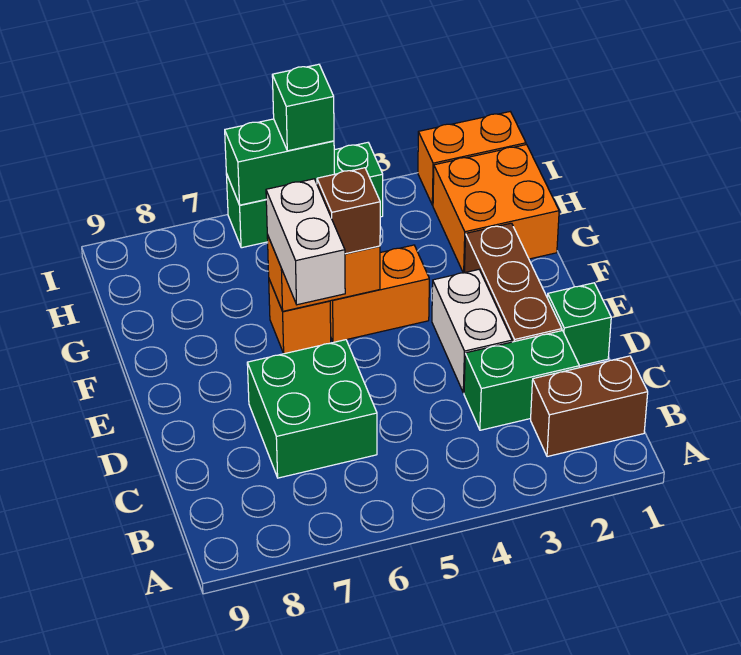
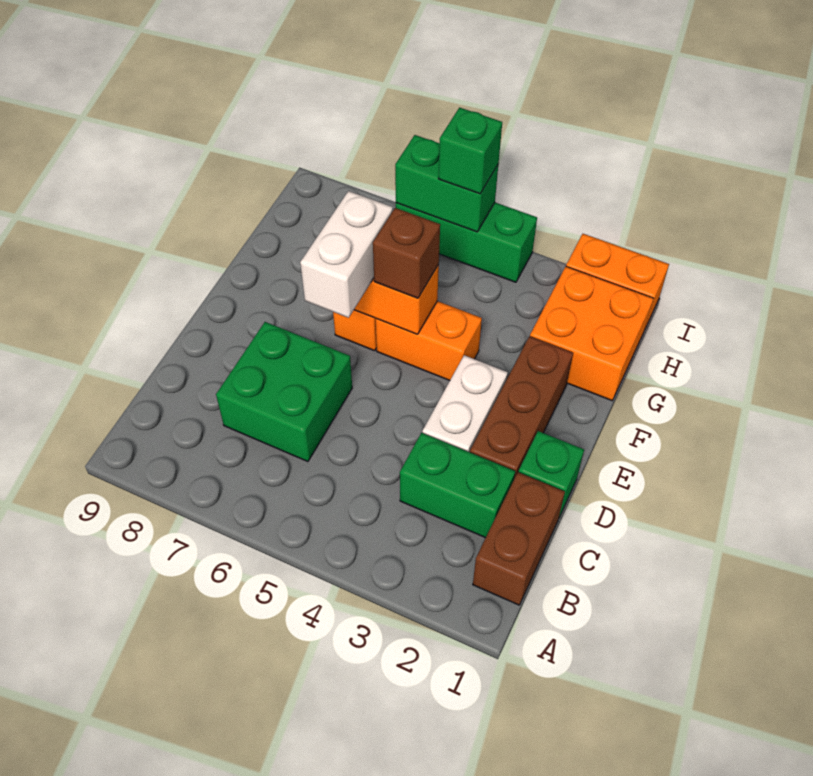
brown 1x2 brick [531,356,648,457] -> brown 1x2 brick turned to [473,472,565,605]

